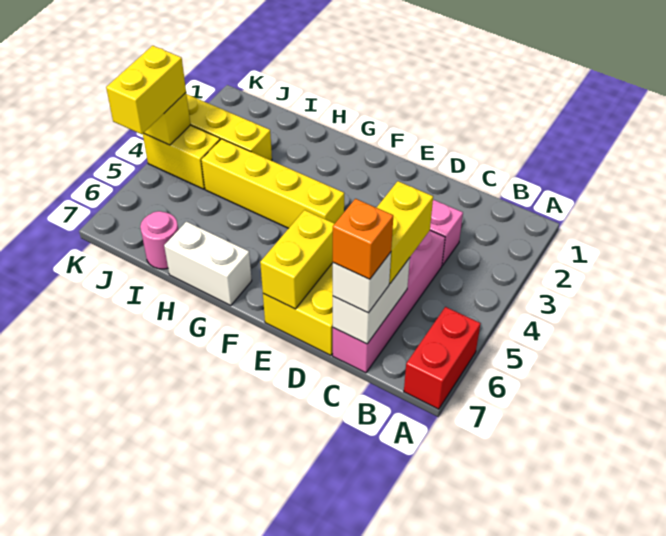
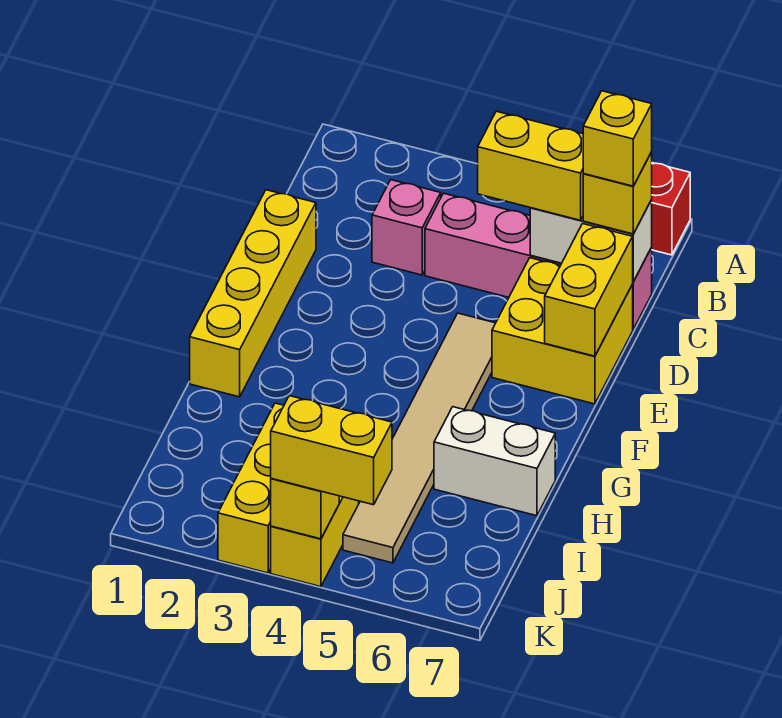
white 1x1 brick [333,252,391,313] -> yellow 1x1 brick [583,152,652,234]
orange 1x1 brick [333,199,393,279] -> yellow 1x1 brick [583,91,652,186]
none -> tan 1x6 tile [343,313,495,563]
yellow 1x2 brick [260,210,335,309] -> yellow 1x2 brick turned to [545,224,633,356]
yellow 1x4 brick [201,139,344,228] -> yellow 1x4 brick moved to [190,190,316,397]
white 1x2 brick [164,222,252,306] -> white 1x2 brick turned to [434,407,555,516]
pink 1x1 round brick [140,211,178,269] -> none

